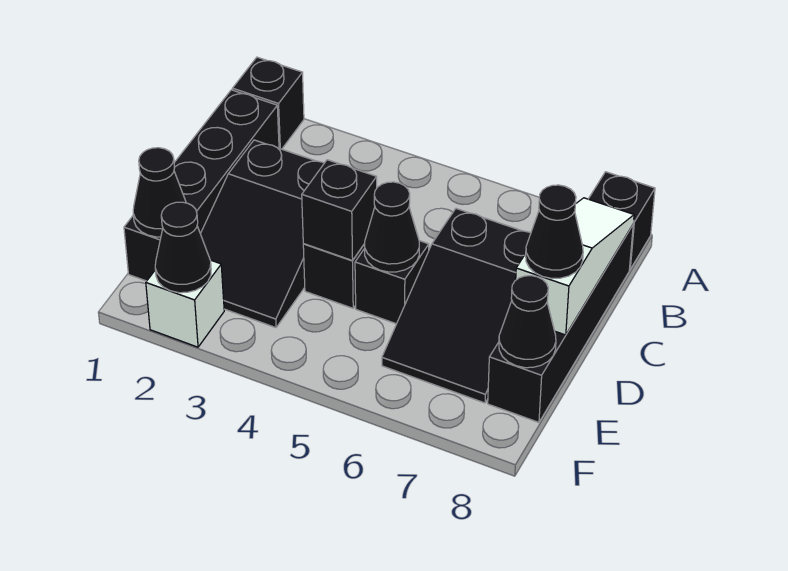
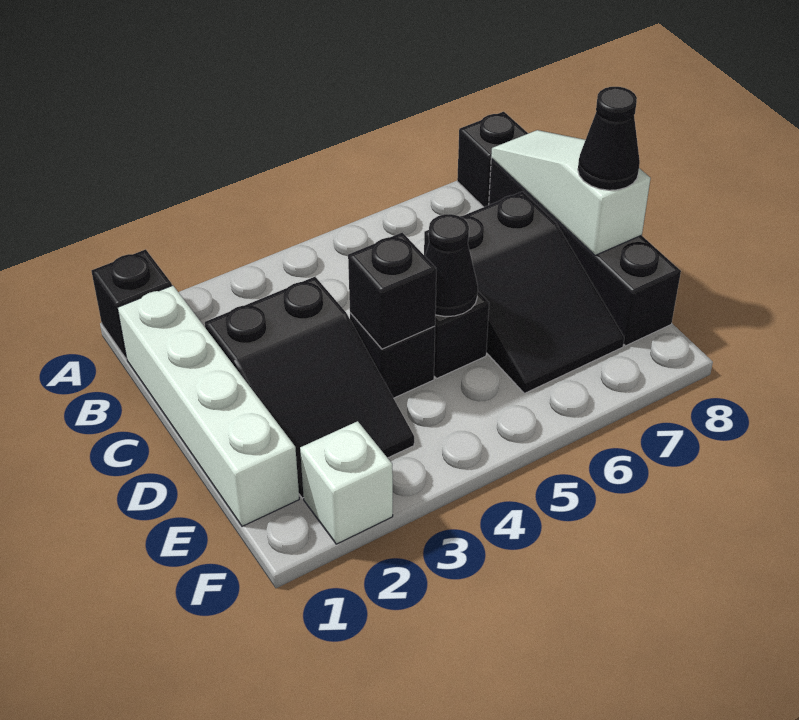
black 1x4 brick [124,90,279,281] -> white 1x4 brick [118,286,299,526]
black 1x1 cone [133,148,186,237] -> none
black 1x1 cone [499,276,556,368] -> none
black 1x1 cone [155,202,211,293] -> none

